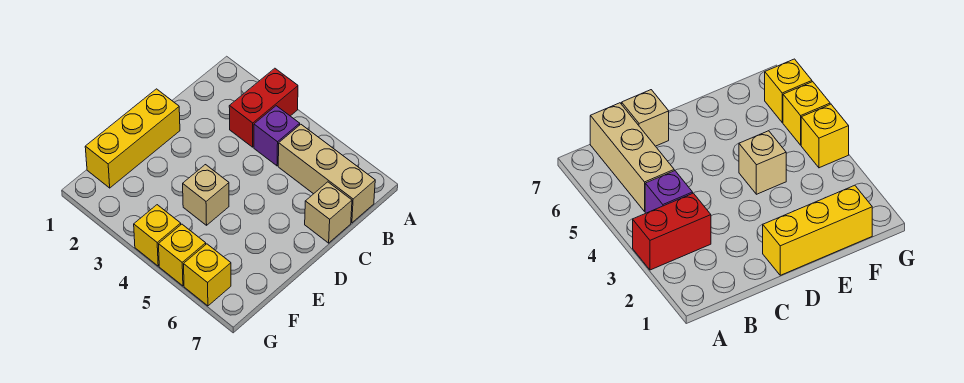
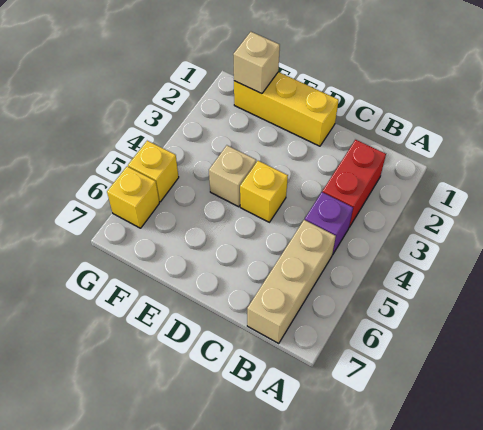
red 1x2 brick [229,68,298,147] -> red 1x2 brick turned to [323,140,386,227]
tan 1x1 brick [305,182,352,243] -> tan 1x1 brick moved to [233,32,280,94]
yellow 1x1 brick [134,205,181,266] -> yellow 1x1 brick moved to [240,161,288,222]

